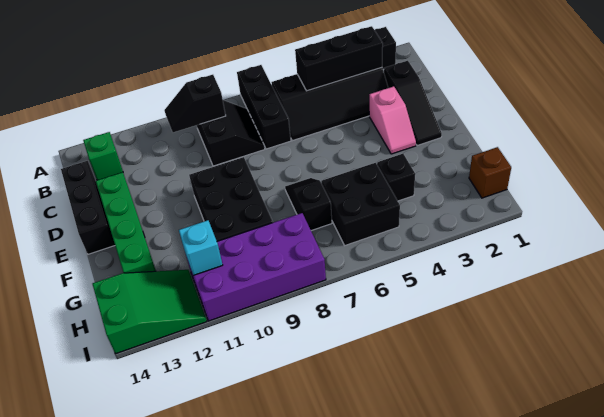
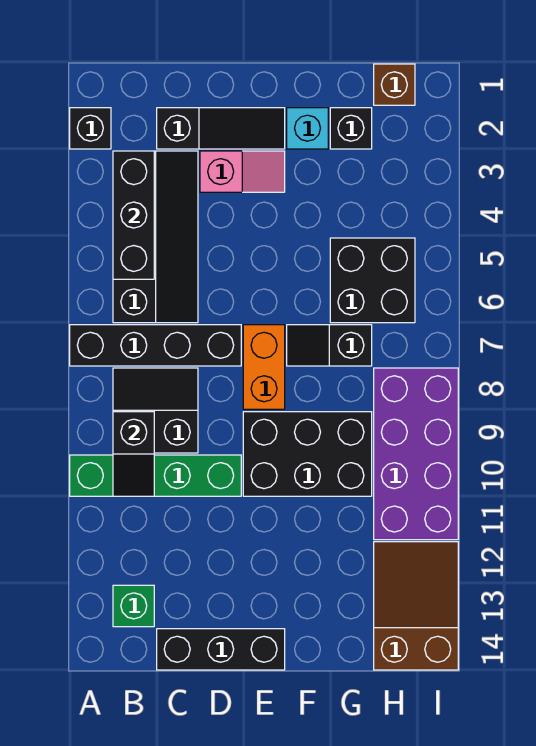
black 1x3 brick [237,65,291,149] -> black 1x4 brick [70,325,241,366]
green 1x4 brick [96,172,156,273] -> green 1x4 brick moved to [70,455,241,496]
none -> orange 1x2 brick [243,325,285,409]
black 1x1 brick [377,154,415,201] -> black 1x1 brick moved to [330,108,372,149]
cyan 1x1 brick [179,220,223,275] -> cyan 1x1 brick moved to [287,108,328,149]
green 2x3 slope [93,270,207,354] -> brown 2x3 slope [374,542,458,670]

